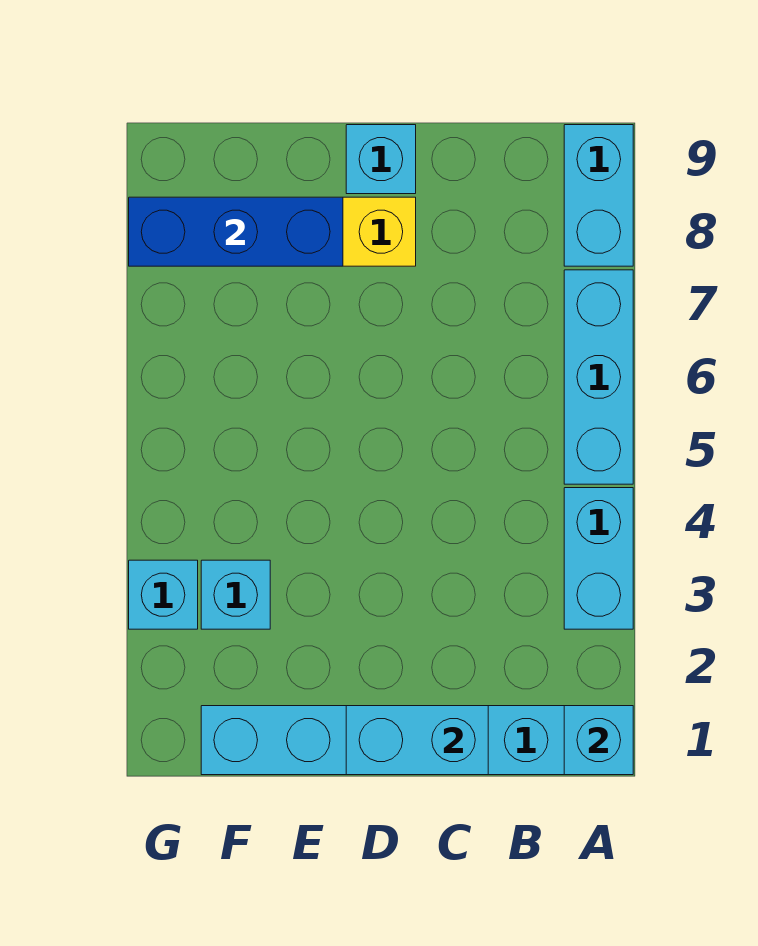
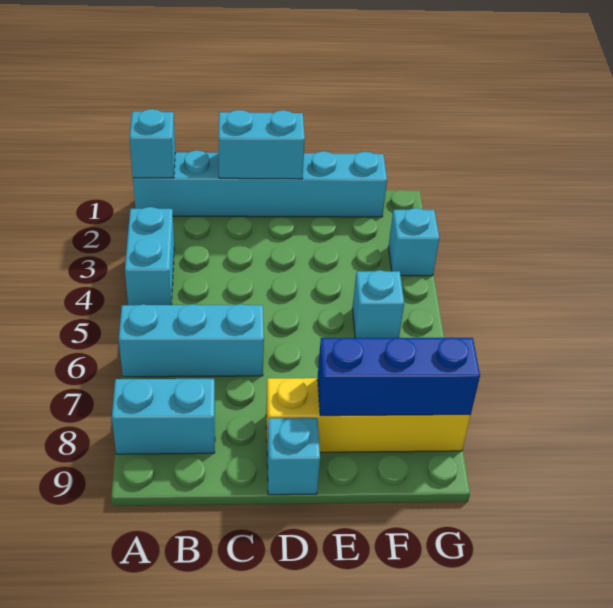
cyan 1x3 brick [564,270,633,484] -> cyan 1x3 brick turned to [119,304,264,377]
cyan 1x2 brick [564,125,633,266] -> cyan 1x2 brick turned to [112,379,215,454]
cyan 1x1 brick [201,560,270,629] -> cyan 1x1 brick moved to [352,270,404,338]

